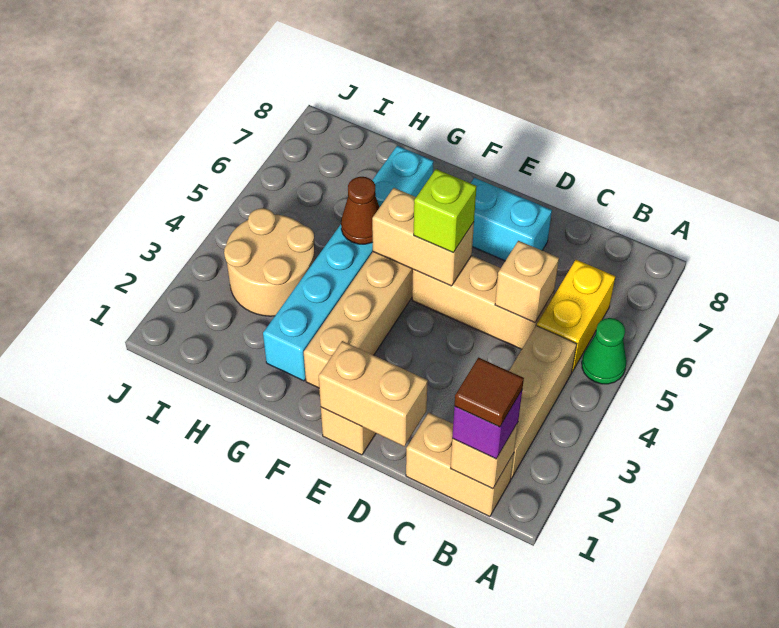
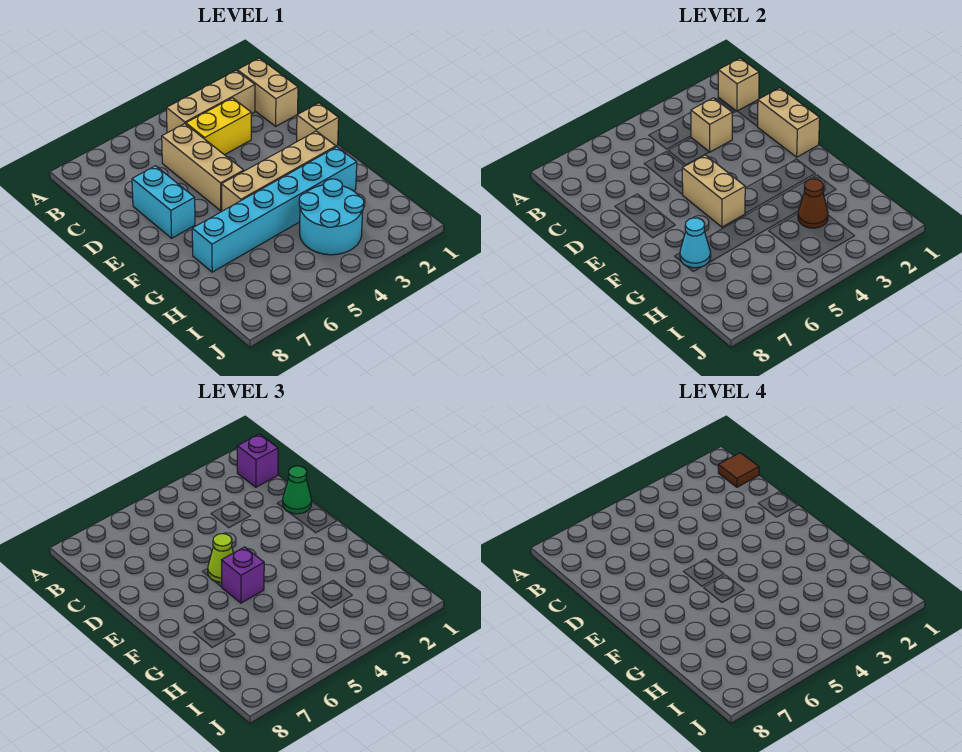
green 1x1 cone [582,318,626,384] -> green 1x1 cone moved to [283,466,312,514]
yellow 1x2 brick [537,260,615,372] -> yellow 1x2 brick moved to [186,98,251,155]
tan 1x1 brick [495,241,559,323] -> tan 1x1 brick moved to [691,98,732,152]
lime 1x1 brick [414,169,477,253] -> lime 1x1 cone [208,534,233,582]
none -> purple 1x1 brick [222,547,264,603]
brown 1x1 cone [341,177,380,244] -> brown 1x1 cone moved to [798,179,828,228]
none -> cyan 1x1 cone [680,218,711,268]
tan 2x2 round brick [224,208,315,316] -> cyan 2x2 round brick [299,179,364,255]

